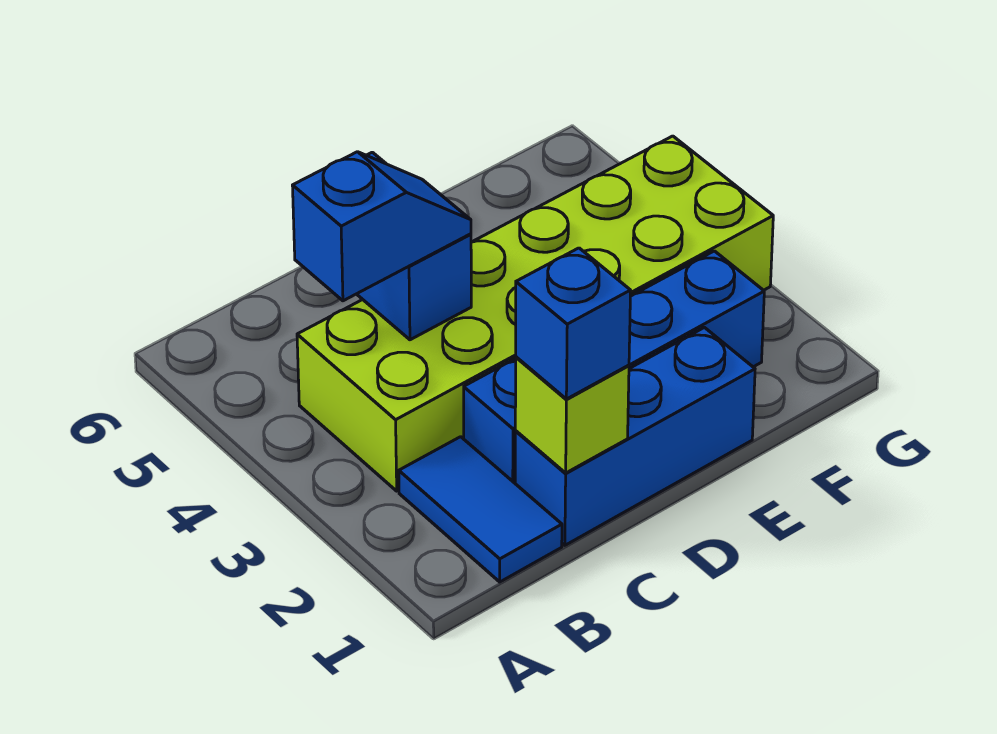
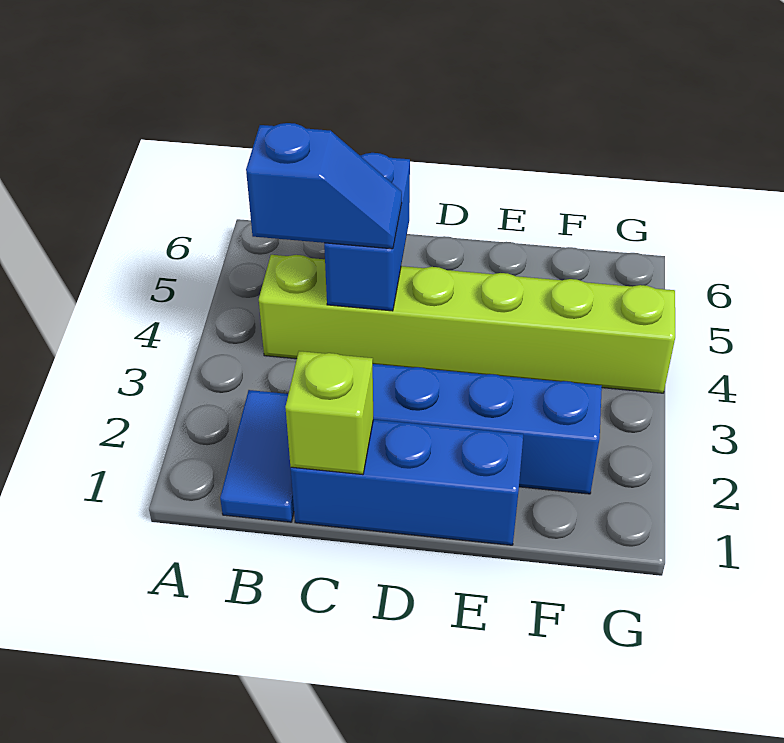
lime 2x6 brick [297,136,773,491] -> lime 1x6 brick [259,255,675,393]
blue 1x1 brick [516,248,631,399] -> none

